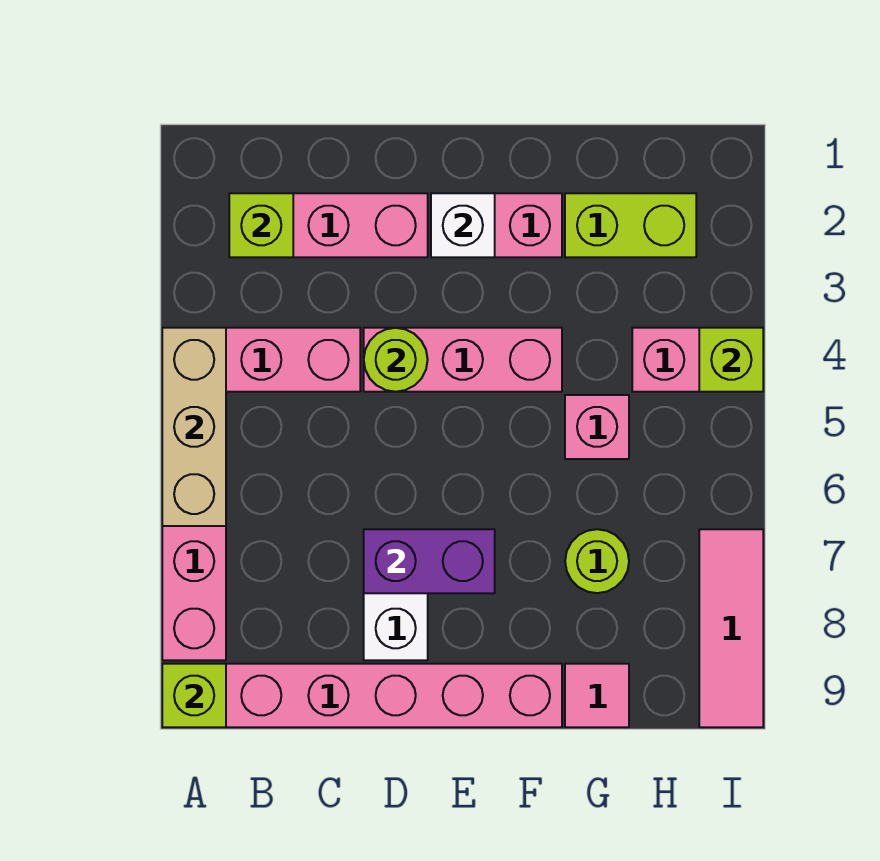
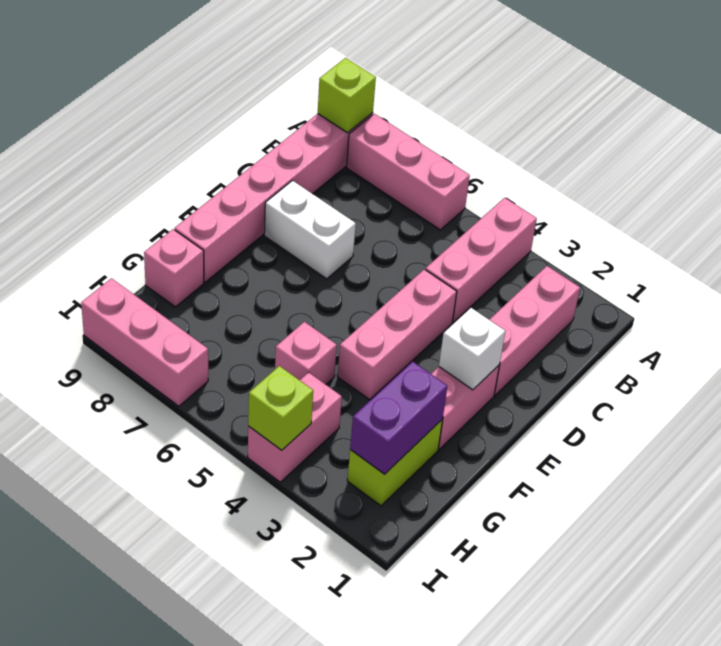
tan 1x3 brick [162,328,226,526] -> none
lime 1x1 brick [229,193,293,257] -> none
lime 1x1 round brick [364,328,428,392] -> none
purple 1x2 brick [364,529,495,593] -> purple 1x2 brick moved to [350,361,447,474]
lime 1x1 round brick [565,529,629,593] -> none
pink 1x1 tile [565,664,629,727] -> pink 1x1 brick [144,229,204,307]
pink 1x3 tile [699,529,763,727] -> pink 1x3 brick [81,278,208,406]

